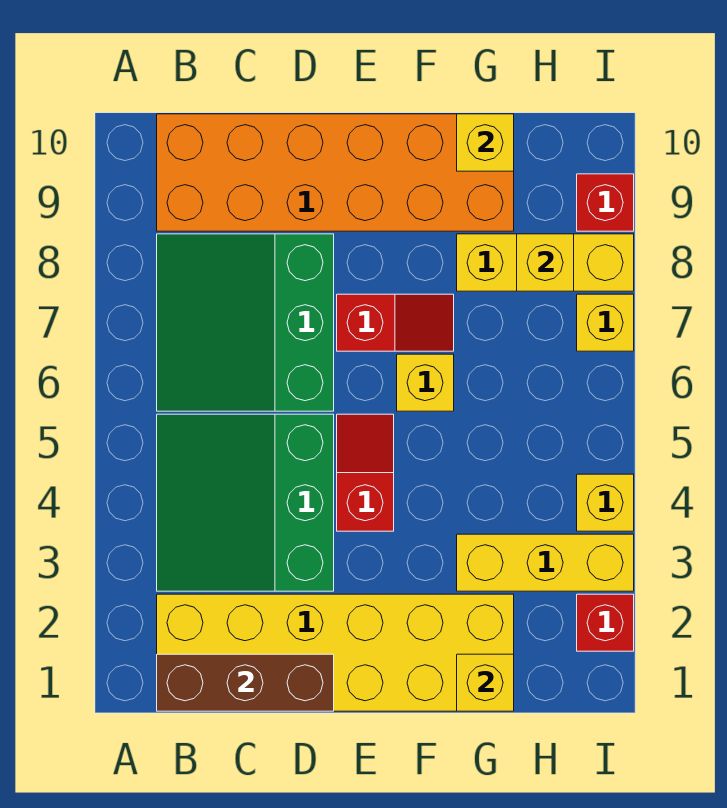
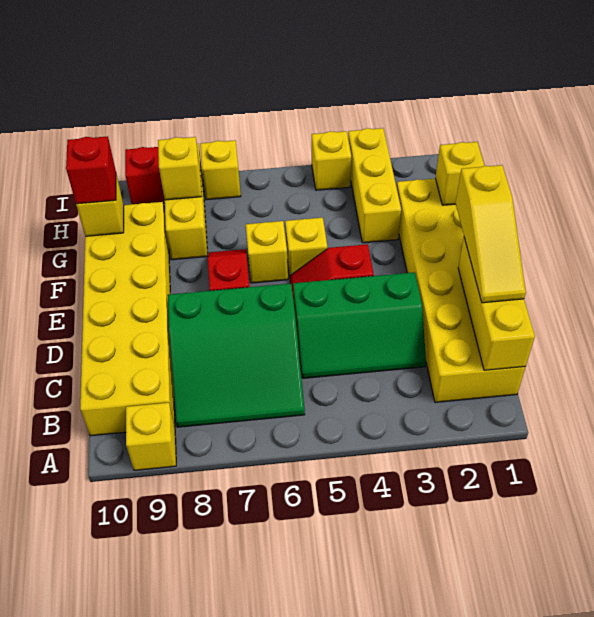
none -> yellow 1x1 brick [126,403,176,470]
brown 1x3 brick [157,654,334,711] -> yellow 1x3 brick [458,238,535,370]
green 3x3 slope [157,414,334,591] -> green 2x3 slope [293,272,426,378]
orange 2x6 brick [157,114,514,231] -> yellow 2x6 brick [80,202,175,436]
none -> yellow 1x3 slope [456,165,526,303]
none -> yellow 1x1 brick [285,217,327,276]
red 1x1 brick [577,594,634,651] -> red 1x1 brick moved to [66,136,116,204]

